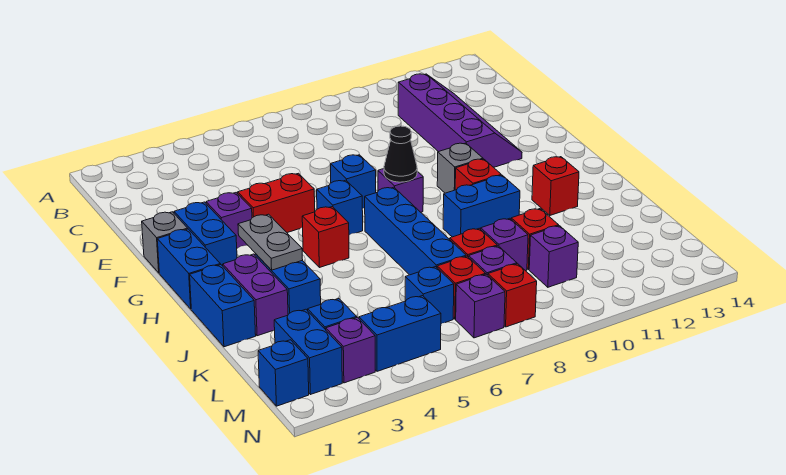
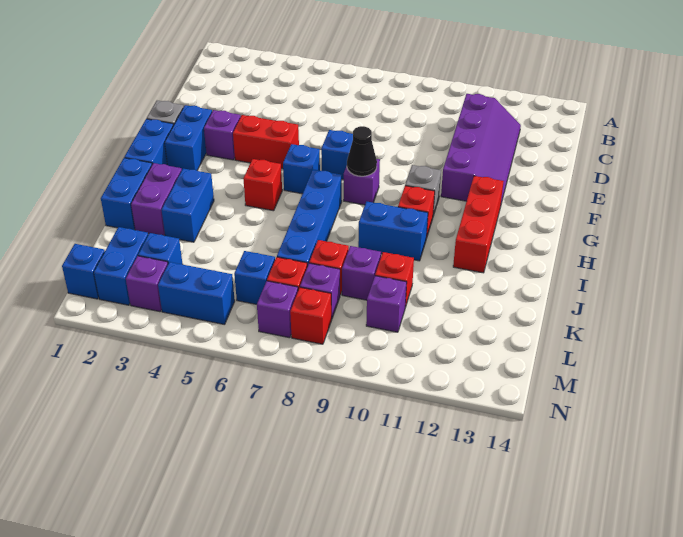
grey 1x2 plate [238,214,303,270] -> none
red 1x1 brick [532,157,579,215] -> red 1x3 brick [453,176,504,273]

